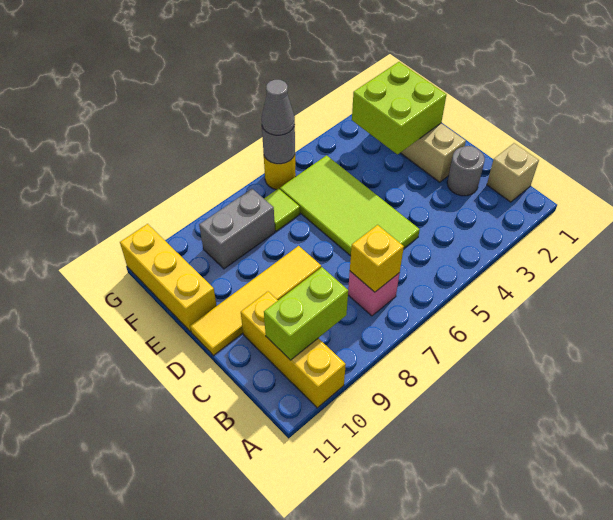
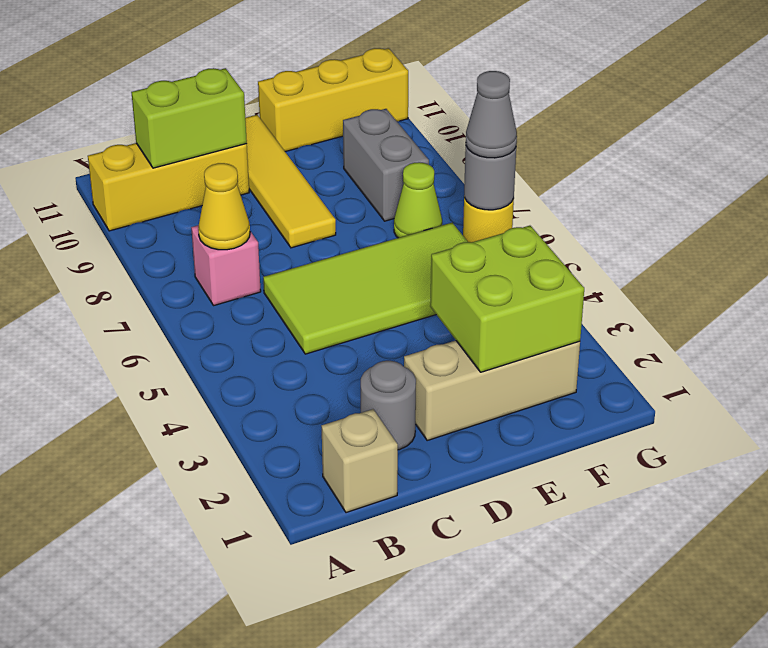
yellow 1x1 brick [350,225,404,292] -> yellow 1x1 cone [198,163,250,250]
lime 1x2 brick [264,267,348,360] -> lime 1x2 brick turned to [131,68,247,168]
lime 1x1 tile [264,189,300,231] -> lime 1x1 cone [394,162,442,238]

